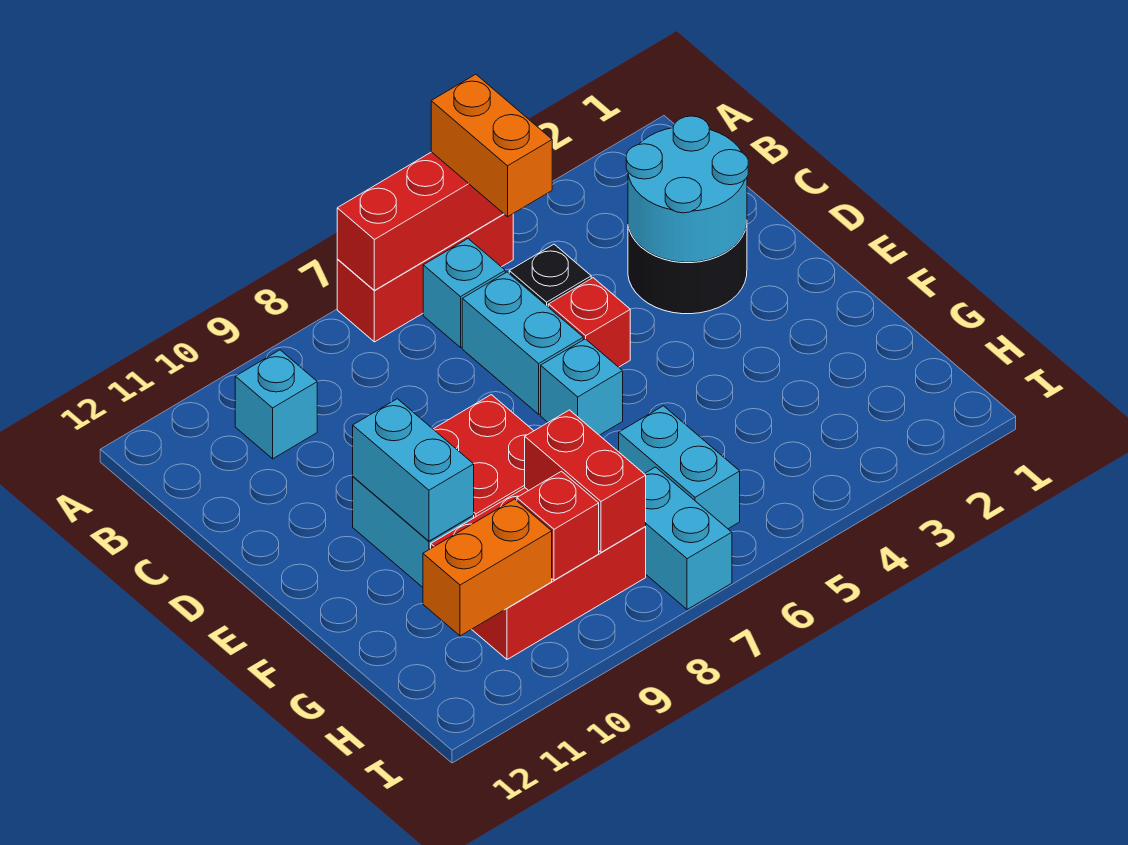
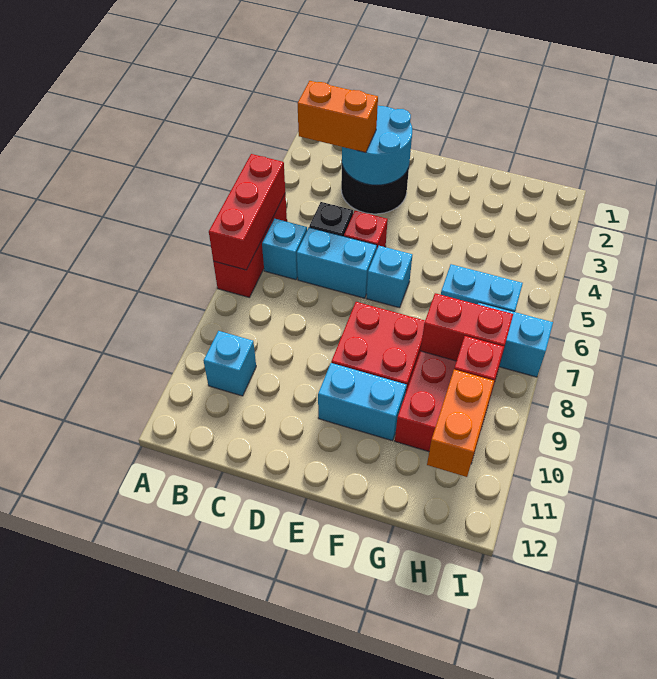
orange 1x2 brick [431,74,552,217] -> orange 1x2 brick moved to [298,81,378,153]
cyan 1x2 brick [353,399,474,541] -> none

